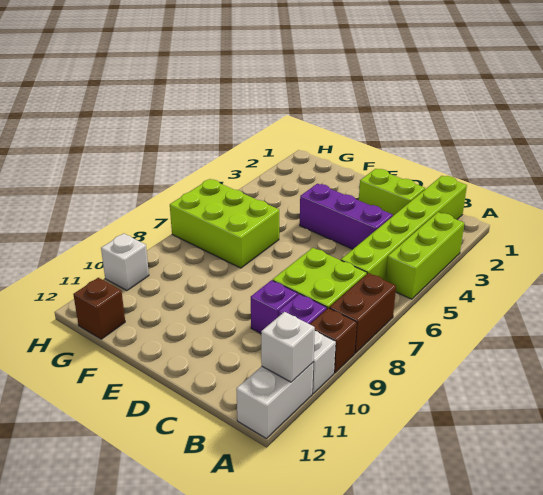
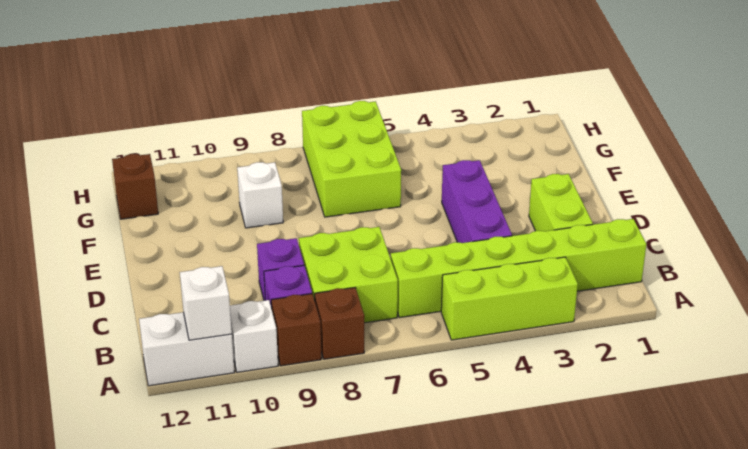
brown 1x2 brick [329,273,396,353] -> brown 1x1 brick [315,288,364,359]
white 1x1 brick [101,234,149,291] -> white 1x1 brick moved to [237,162,283,228]

